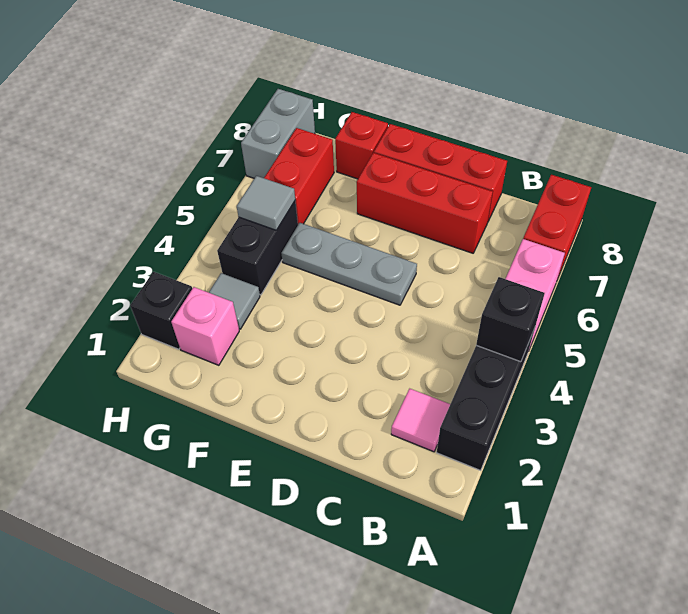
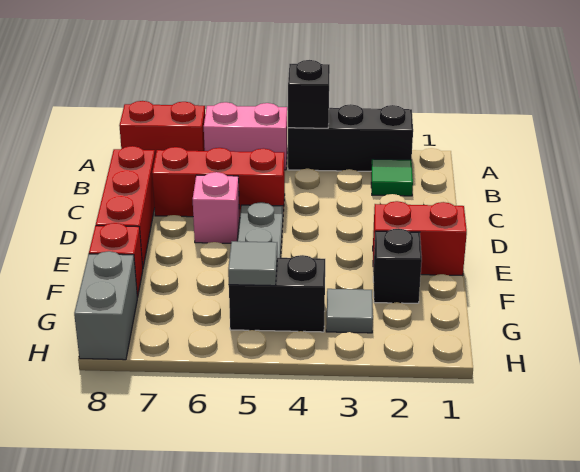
pink 1x1 tile [391,389,450,452] -> green 1x1 tile [371,159,413,196]
red 1x3 brick [357,153,493,253] -> red 1x3 brick turned to [152,147,285,218]
pink 1x1 brick [171,287,239,365] -> pink 1x1 brick moved to [193,172,240,243]
red 1x2 brick [264,128,334,224] -> red 1x2 brick moved to [373,201,467,276]
black 1x1 brick [130,272,192,349] -> black 1x1 brick moved to [373,228,422,303]
grey 1x2 brick [241,89,315,178] -> grey 1x2 brick turned to [74,251,137,360]

